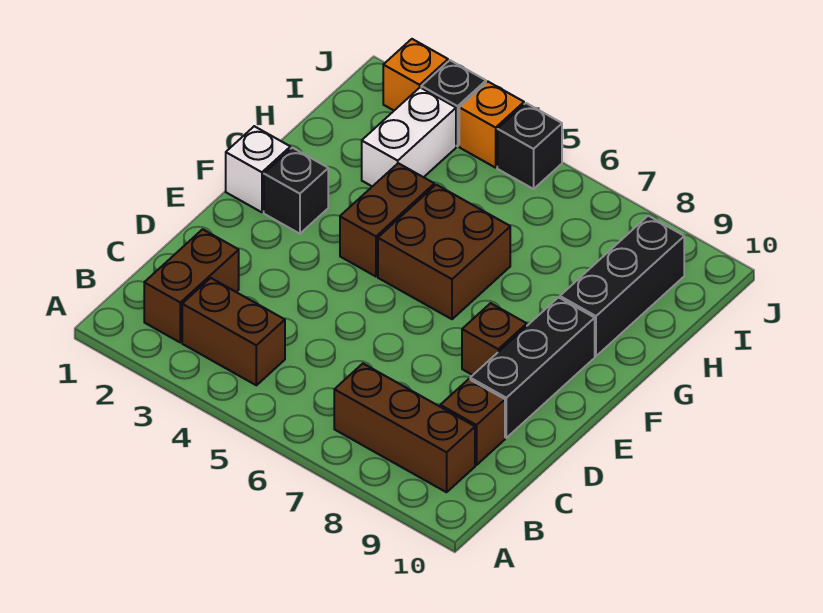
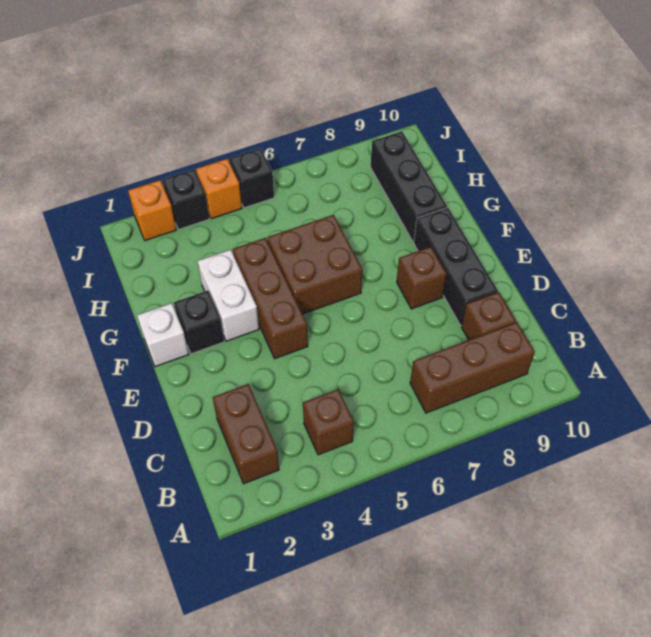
brown 1x2 brick [182,278,285,385] -> brown 1x1 brick [303,389,354,455]
brown 1x2 brick [340,163,434,276] -> brown 1x3 brick [233,238,308,359]
white 1x2 brick [362,88,456,186] -> white 1x2 brick moved to [198,250,259,341]

